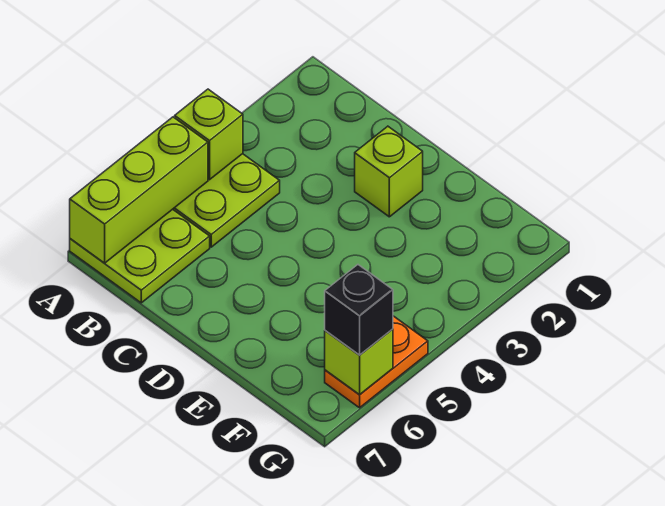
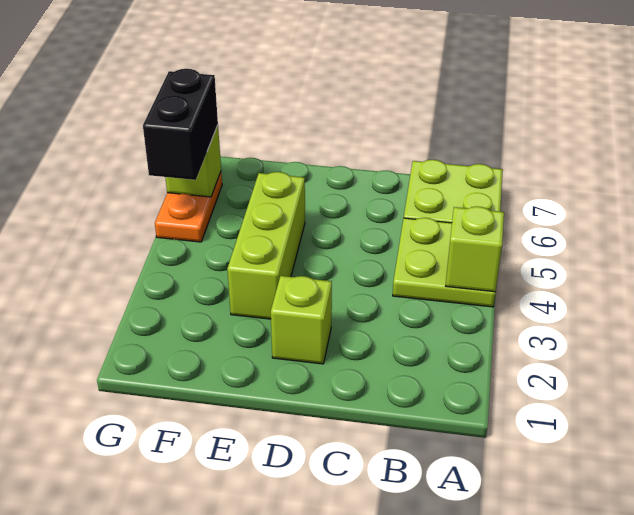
lime 1x3 brick [70,117,208,263] -> lime 1x3 brick moved to [227,172,305,319]
black 1x1 brick [325,265,393,355] -> black 1x2 brick [143,69,218,180]

